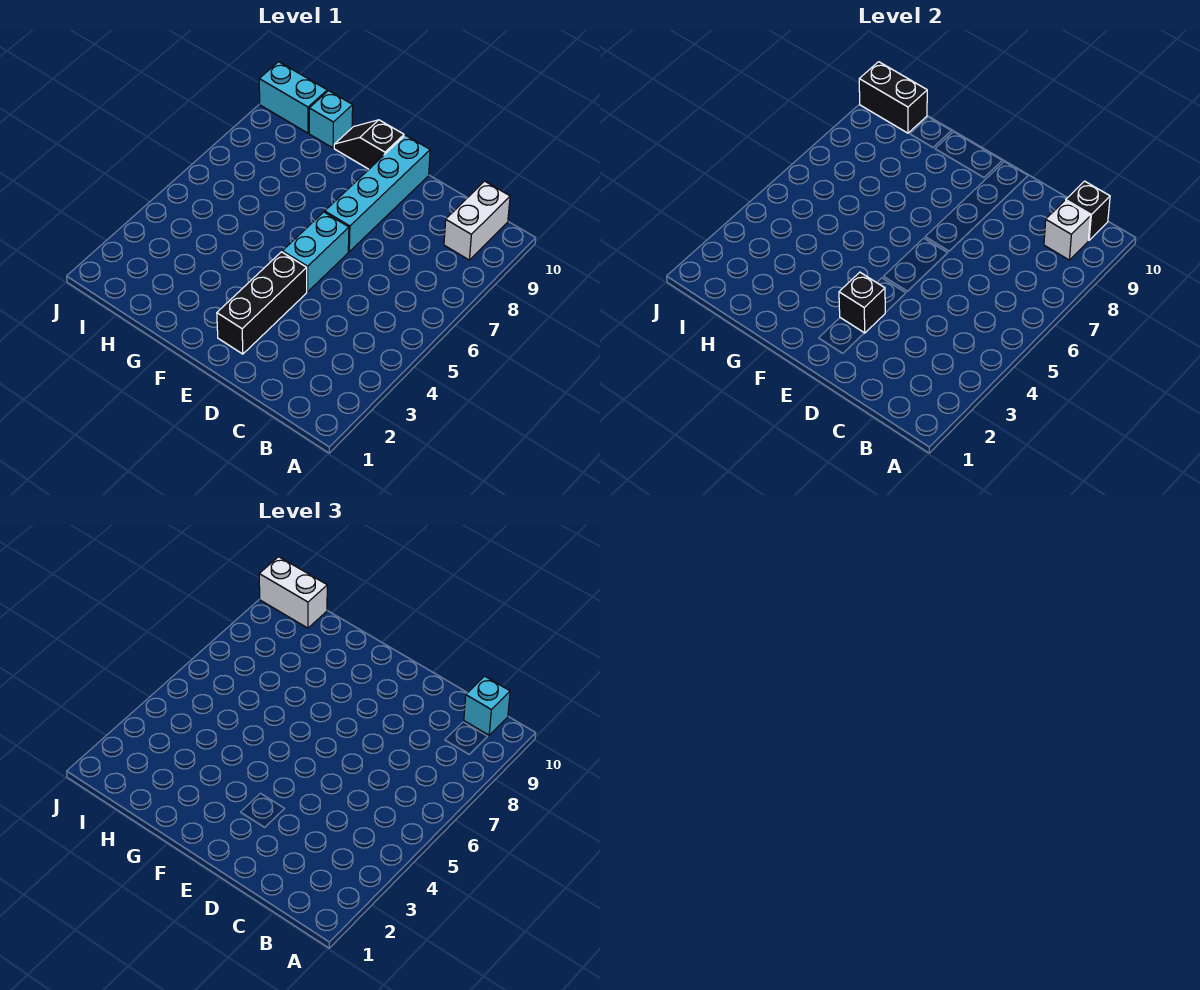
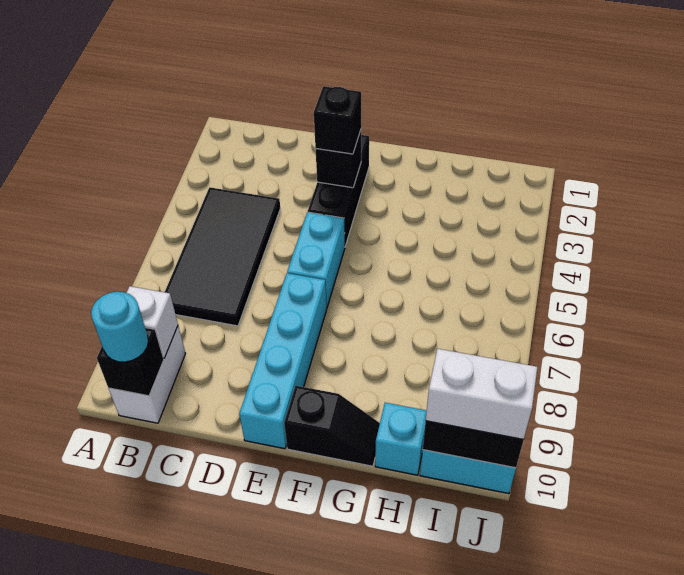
none -> black 2x4 tile [165,187,280,326]
cyan 1x1 brick [464,676,510,735] -> cyan 1x1 round brick [91,292,148,362]
none -> black 1x1 brick [314,86,361,154]

